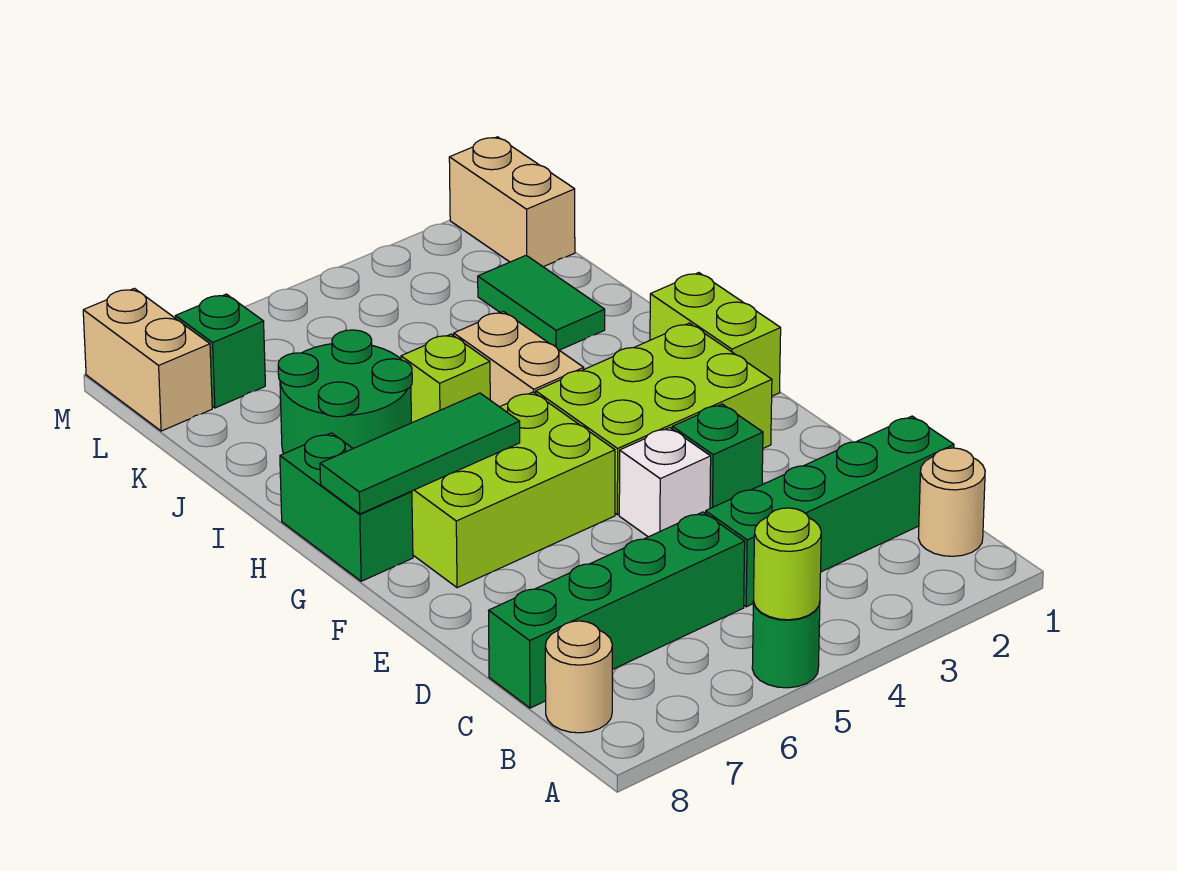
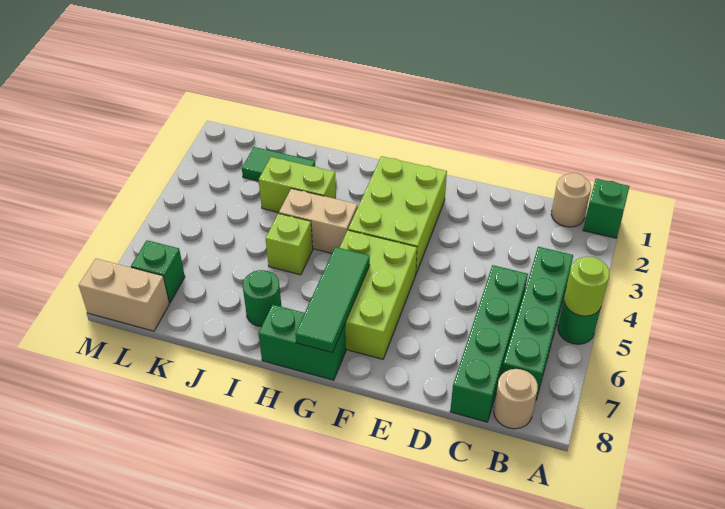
green 1x4 brick [706,416,954,607] -> green 1x4 brick moved to [502,247,573,400]
green 1x1 brick [672,404,763,508] -> green 1x1 brick moved to [583,179,629,238]
white 1x1 brick [619,428,711,537] -> none
lime 1x2 brick [650,273,781,396] -> lime 1x2 brick moved to [259,157,336,212]
green 2x2 round brick [278,330,412,453] -> green 1x1 round brick [242,270,281,327]
tan 1x2 brick [449,137,575,267] -> none

